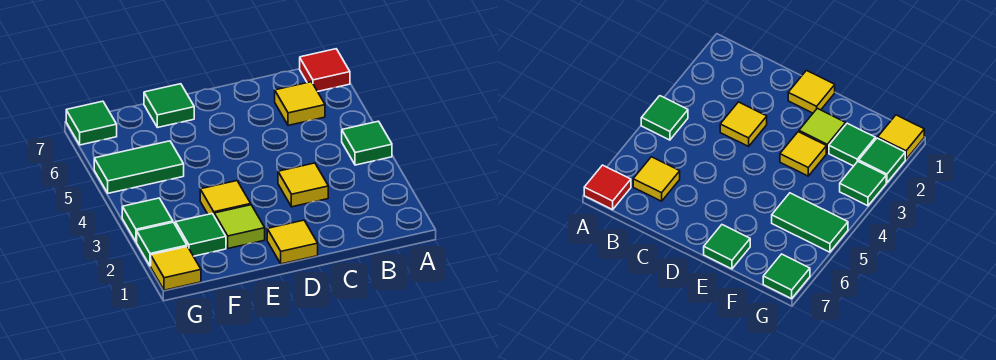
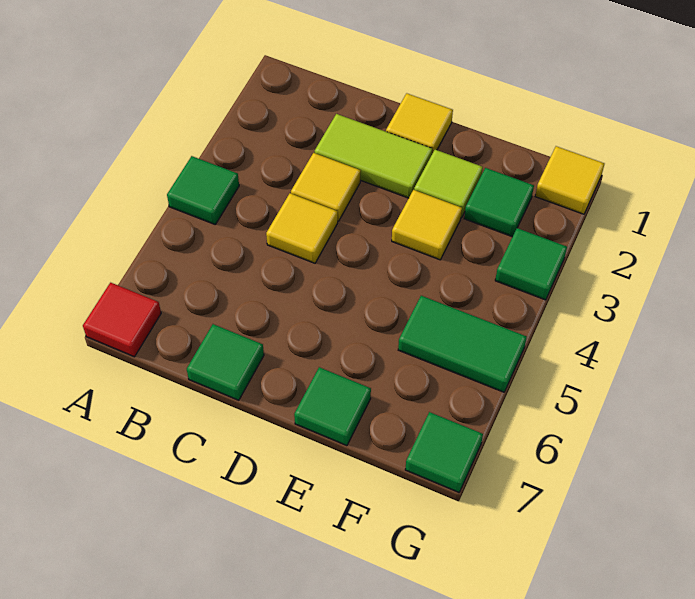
yellow 1x1 tile [275,82,325,125] -> yellow 1x1 tile moved to [266,193,338,263]
none -> lime 1x2 tile [315,114,432,198]
green 1x1 tile [137,222,187,266] -> green 1x1 tile moved to [187,324,264,400]

